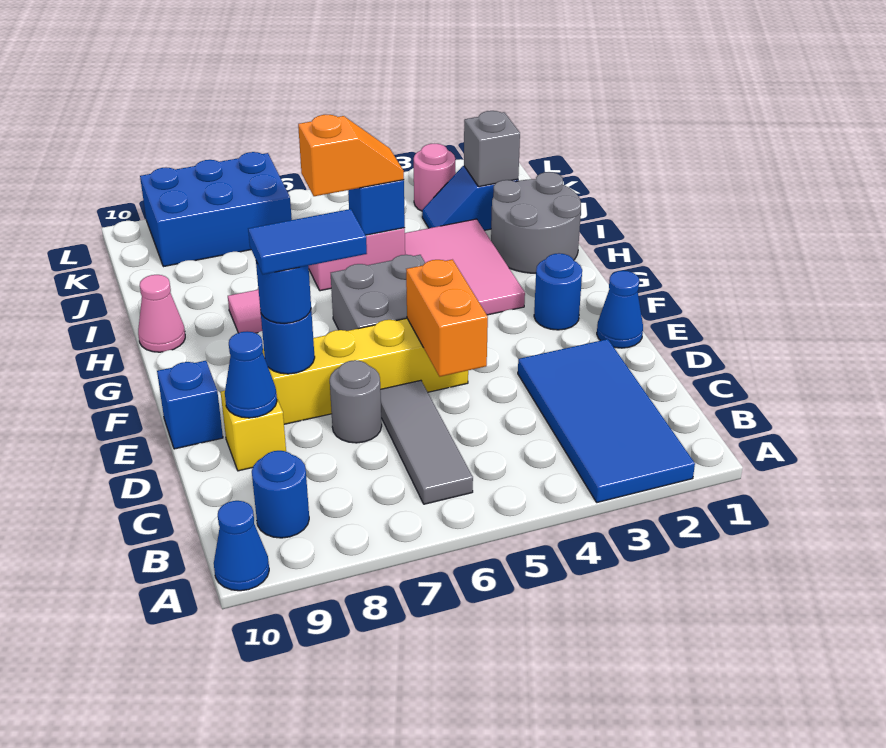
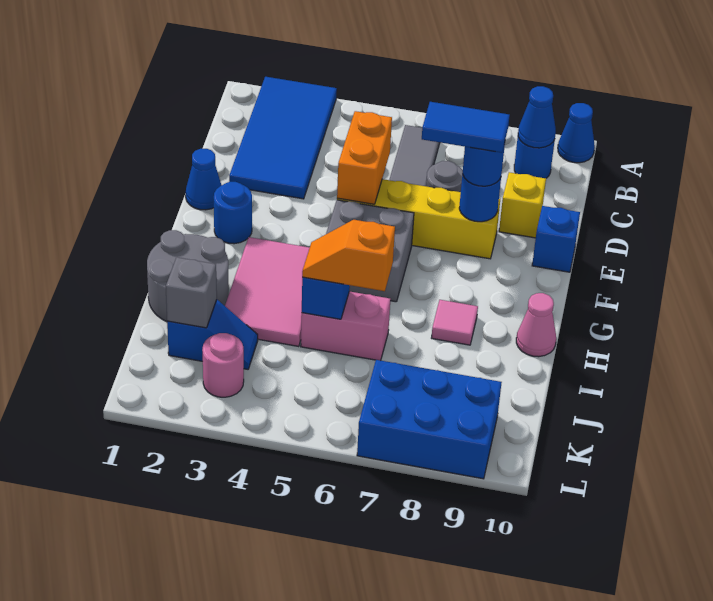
blue 1x1 cone [225,331,277,418] -> blue 1x1 cone moved to [518,86,556,148]

